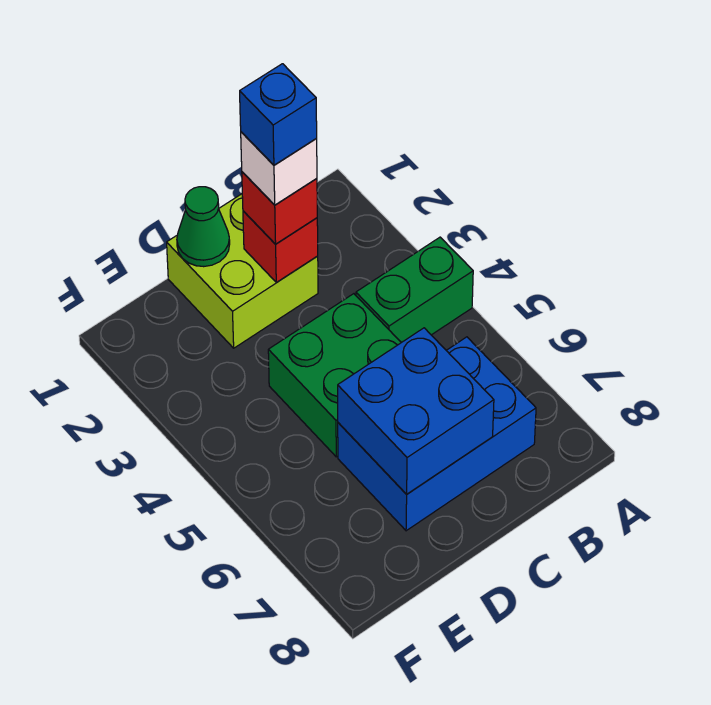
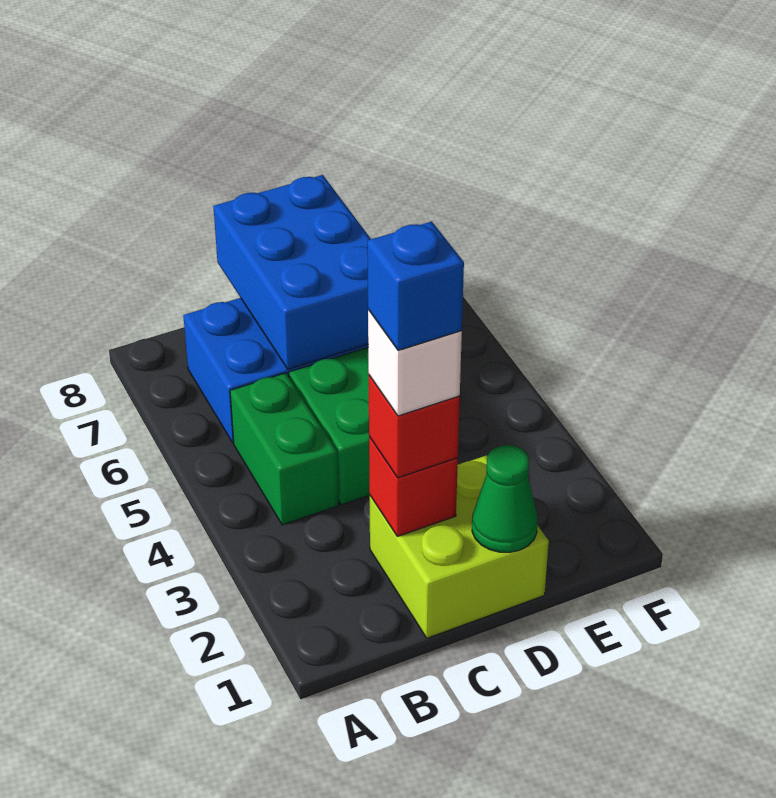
green 1x2 brick [356,237,473,343] -> green 1x2 brick turned to [230,373,339,525]
blue 2x2 brick [338,328,494,494] -> blue 2x3 brick [213,175,371,369]

